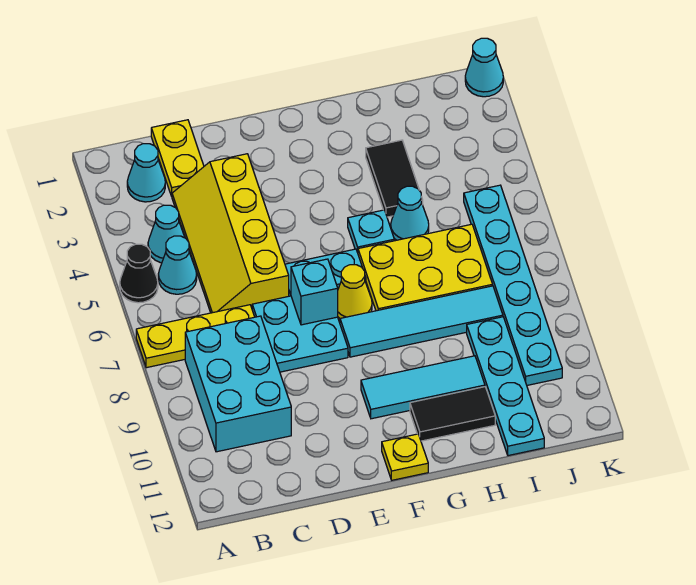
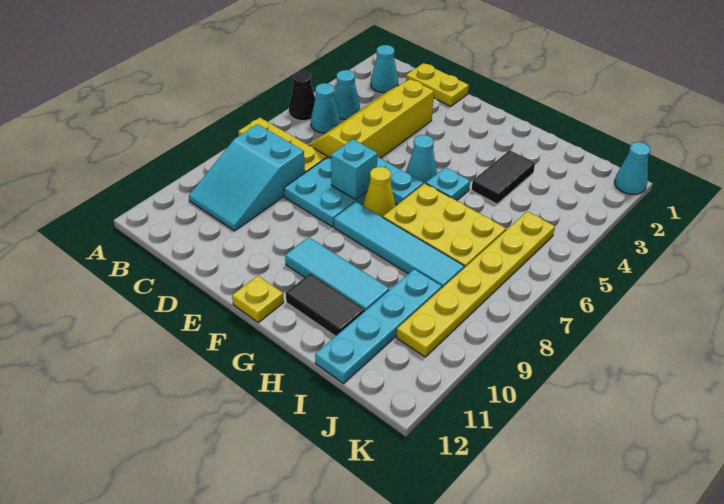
cyan 2x3 brick [185,316,291,452] -> cyan 2x3 slope [189,124,305,231]
yellow 1x2 plate [151,120,204,196] -> yellow 1x2 plate turned to [406,63,469,106]
cyan 1x1 cone [391,186,429,240] -> cyan 1x1 cone moved to [406,135,437,184]
cyan 1x6 plate [464,185,562,385] -> yellow 1x6 plate [397,211,555,357]

